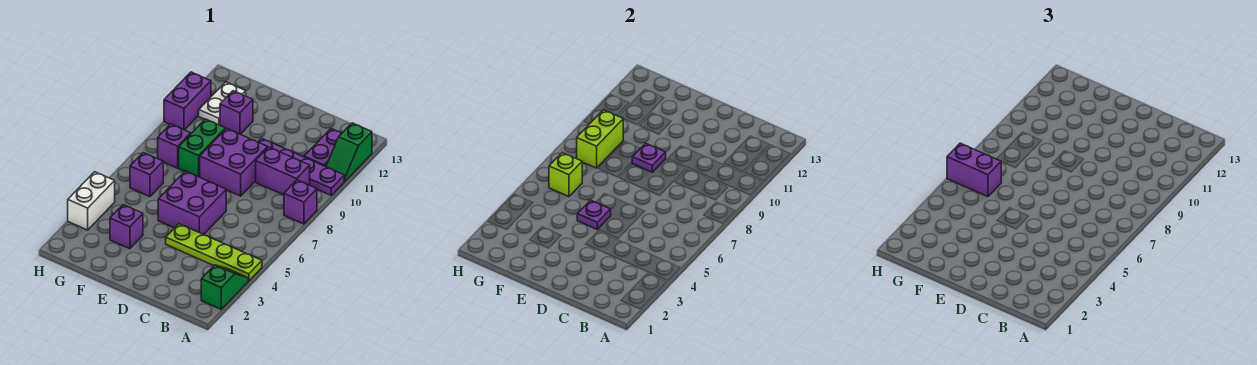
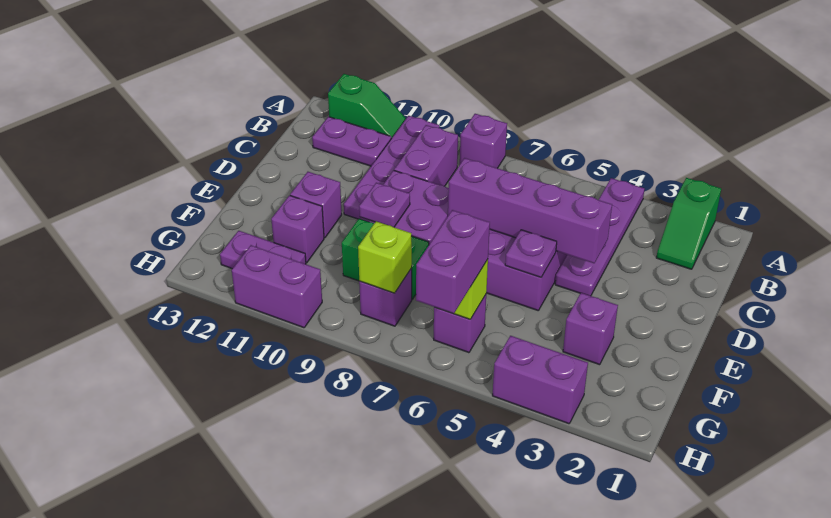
green 1x2 slope [201,265,248,309] -> green 1x2 slope turned to [656,178,721,269]
lime 1x4 plate [166,224,262,281] -> purple 1x4 plate [555,178,645,296]
none -> purple 1x4 brick [448,158,612,263]
none -> purple 1x1 brick [290,172,342,238]
lime 1x2 brick [577,110,623,168] -> lime 1x1 brick [358,221,412,293]
white 1x2 plate [199,82,246,125] -> purple 1x2 plate [220,231,306,269]
white 1x2 brick [68,172,115,230] -> purple 1x2 brick [493,336,588,424]

